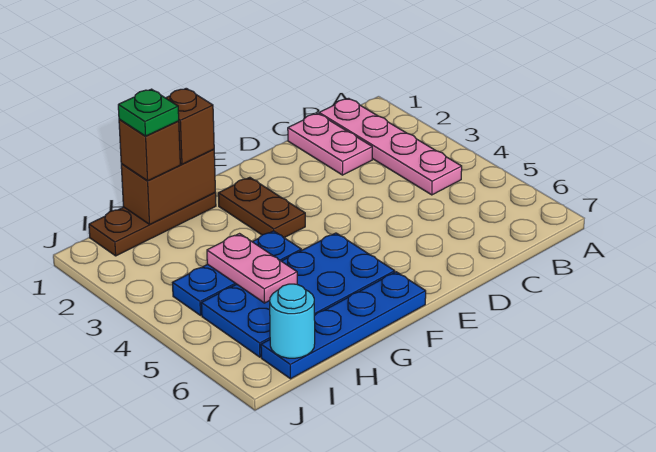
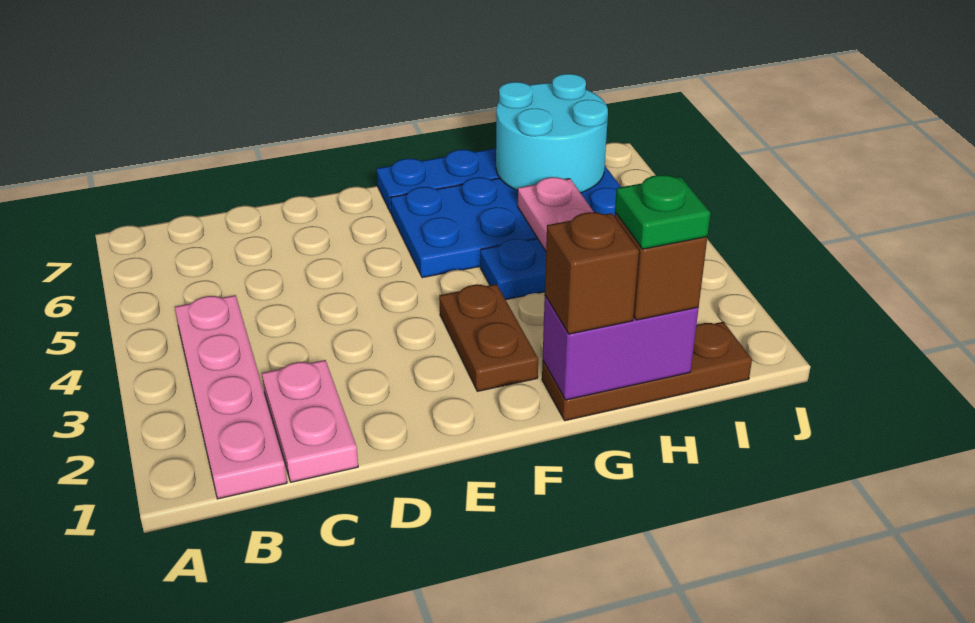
brown 1x2 brick [121,149,215,224] -> purple 1x2 brick [543,296,699,400]
cyan 1x1 round brick [270,284,315,358] -> cyan 2x2 round brick [496,74,608,193]

